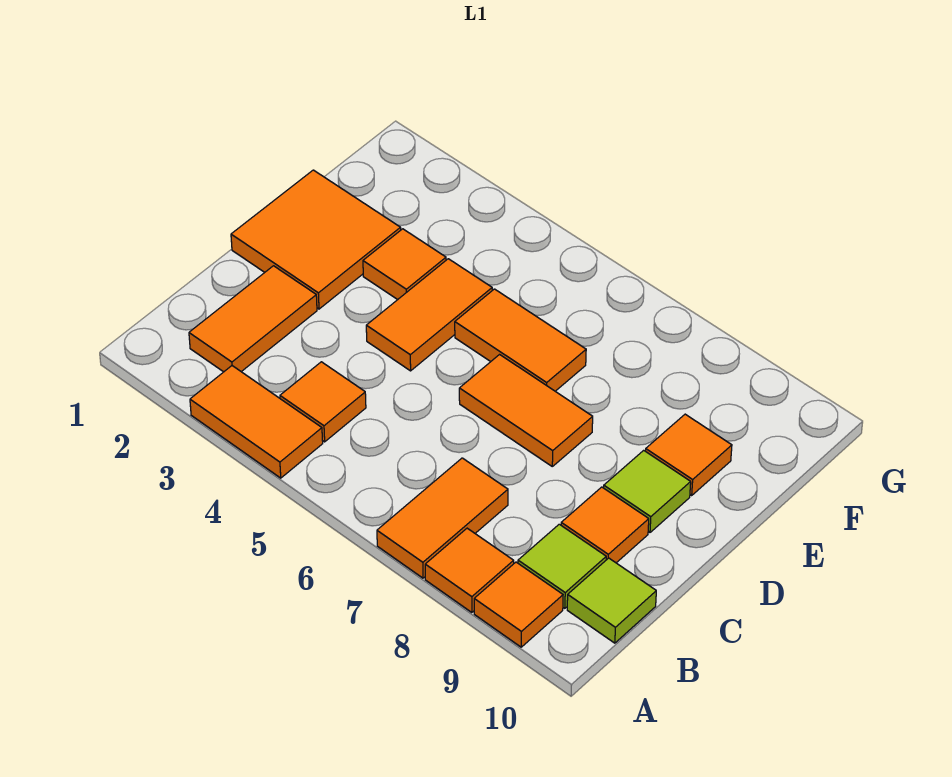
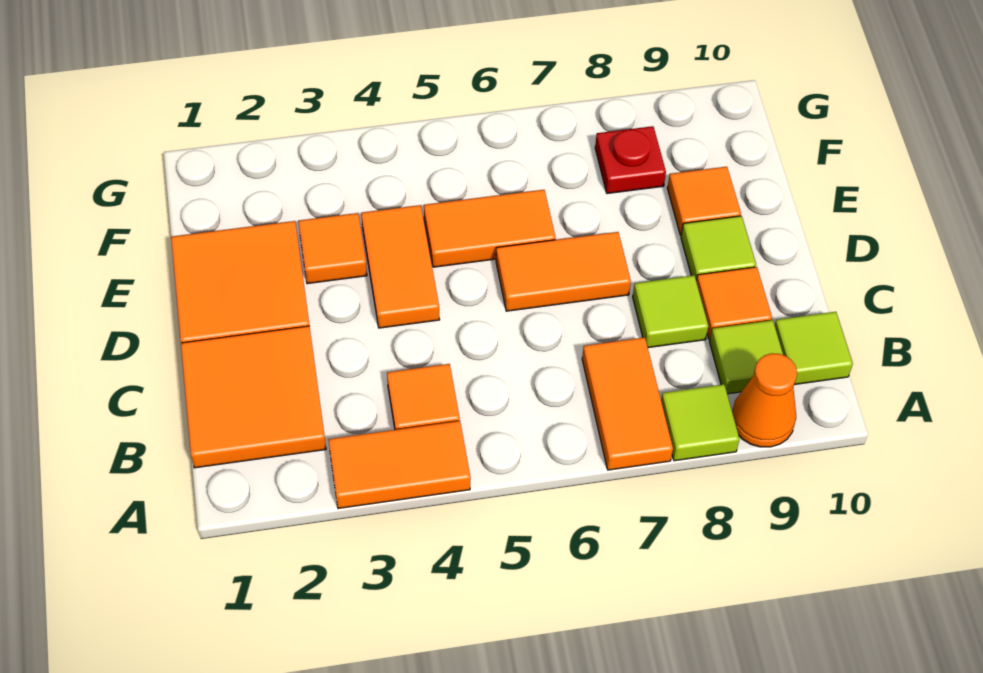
orange 1x1 tile [425,528,514,612] -> lime 1x1 tile [661,384,740,461]
orange 1x1 tile [474,562,563,647] -> orange 1x1 cone [732,353,797,447]
orange 1x2 tile [189,266,317,372] -> orange 2x2 tile [181,326,326,468]
none -> lime 1x1 tile [633,275,708,348]
none -> red 1x1 plate [595,126,666,194]

